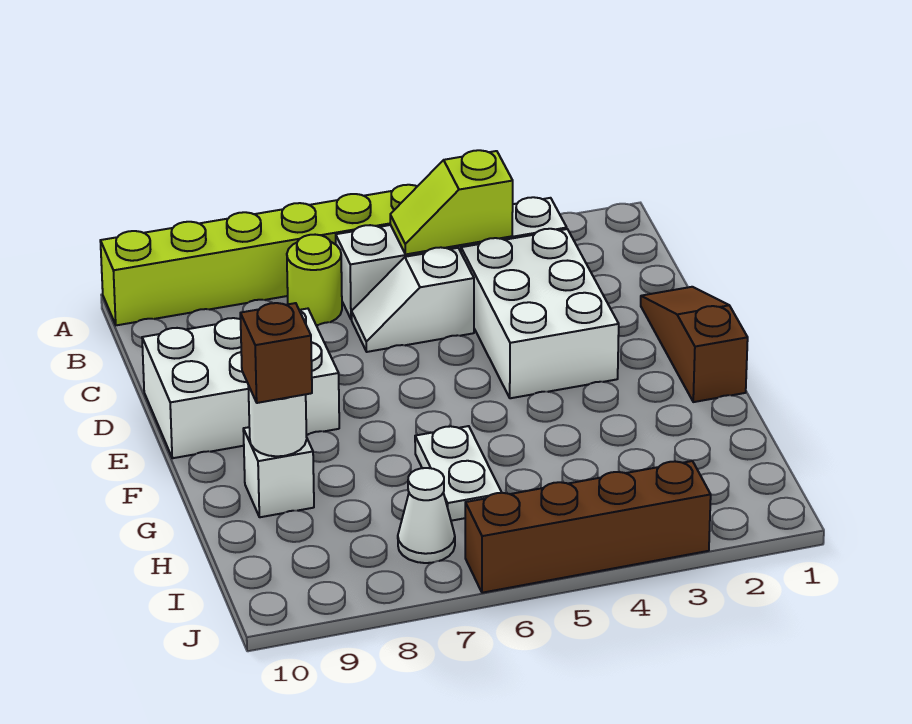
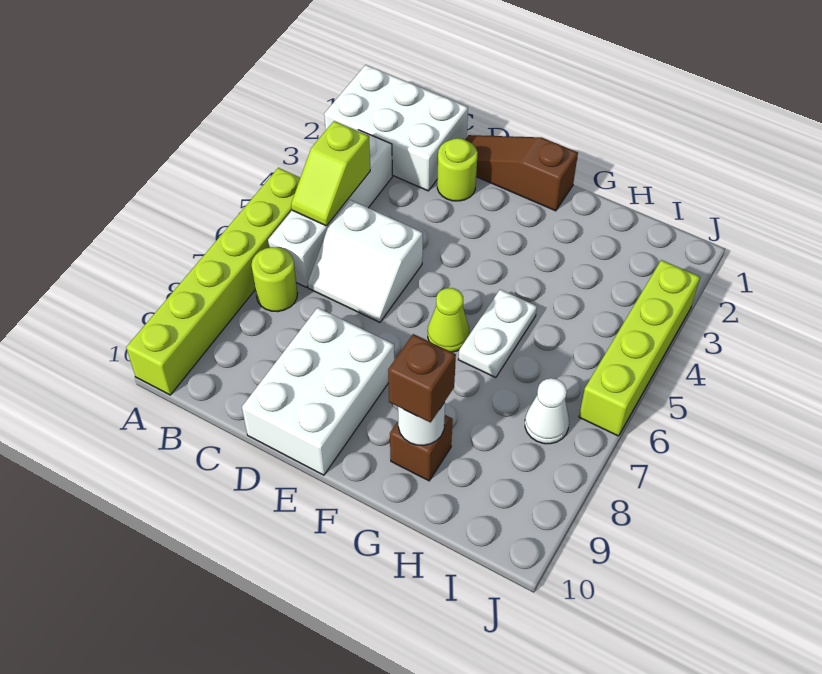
white 2x3 brick [461,229,619,398] -> white 2x3 brick moved to [324,65,468,191]
white 1x2 slope [352,247,474,352] -> white 2x2 slope [308,200,423,322]
none -> lime 1x1 round brick [437,138,478,201]
none -> lime 1x1 cone [428,288,469,352]
white 1x2 plate [415,426,502,521] -> white 1x2 plate turned to [458,289,537,378]
white 1x1 brick [243,427,314,517] -> brown 1x1 brick [390,415,453,481]
brown 1x4 brick [465,461,711,593] -> lime 1x4 brick [579,260,700,436]

